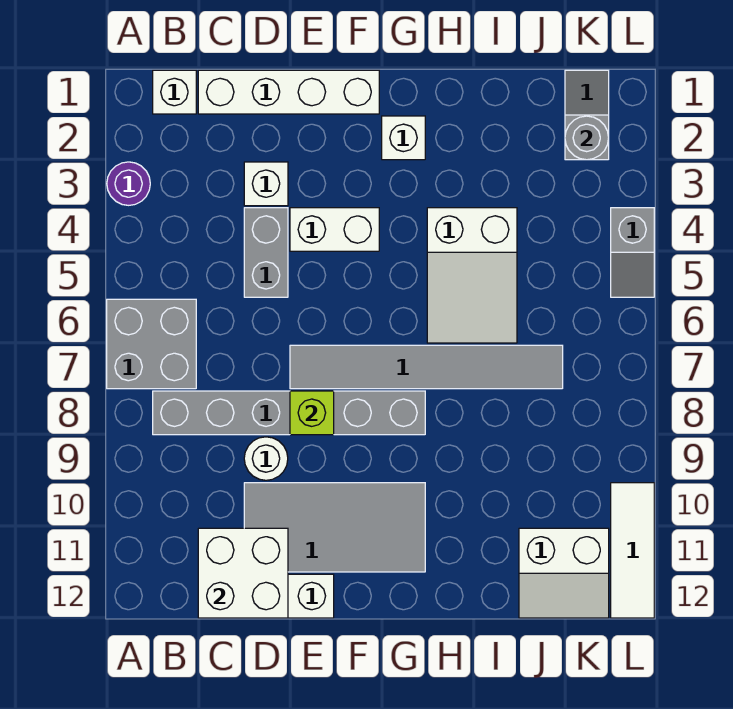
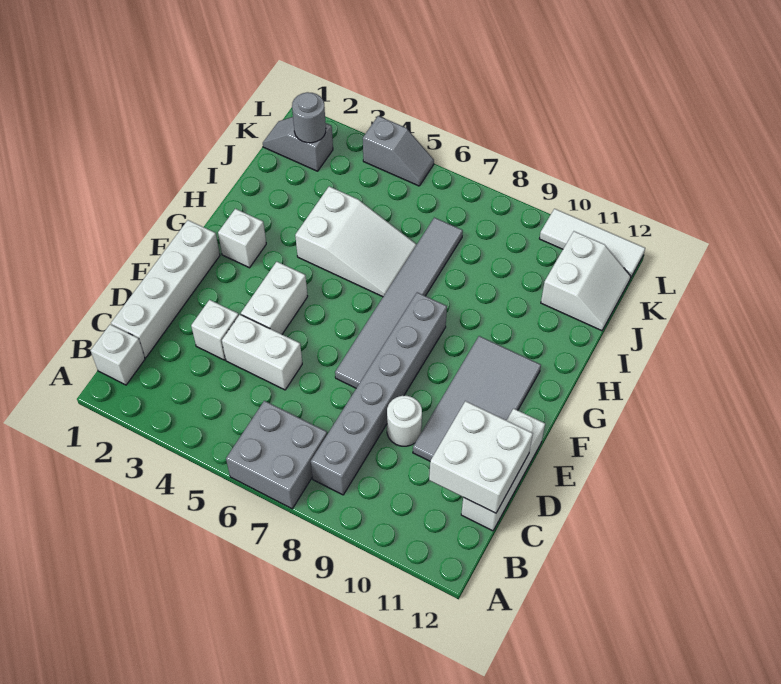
purple 1x1 round brick [107,162,150,205] -> none
grey 1x2 brick [244,208,288,297] -> white 1x2 brick [222,315,302,390]
lime 1x1 brick [290,391,334,435] -> none

